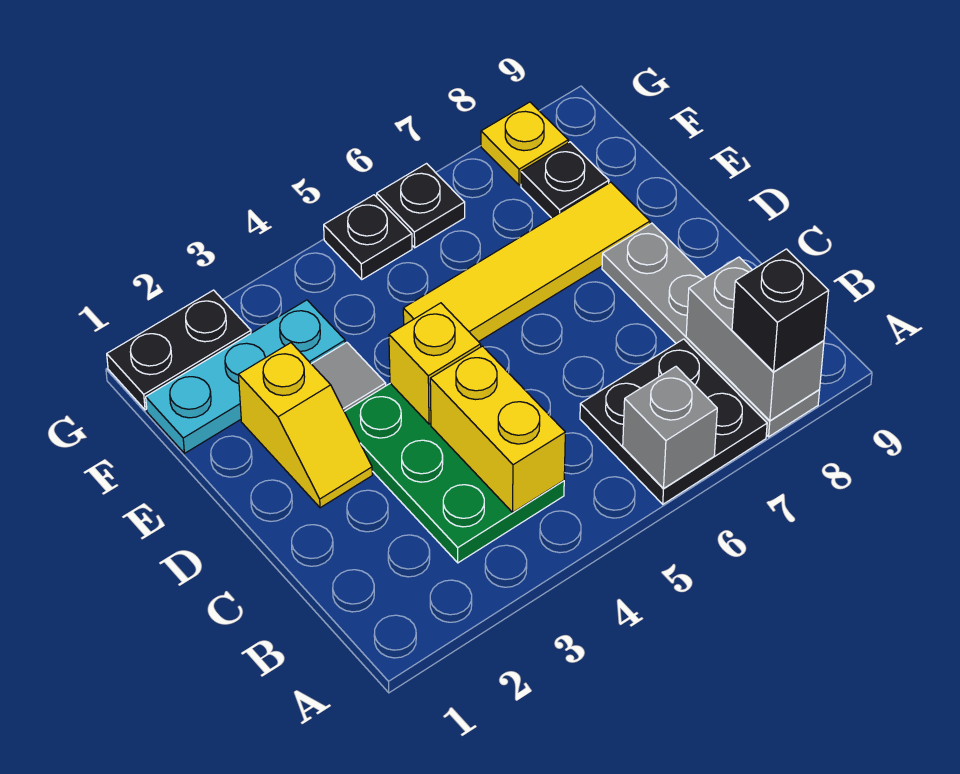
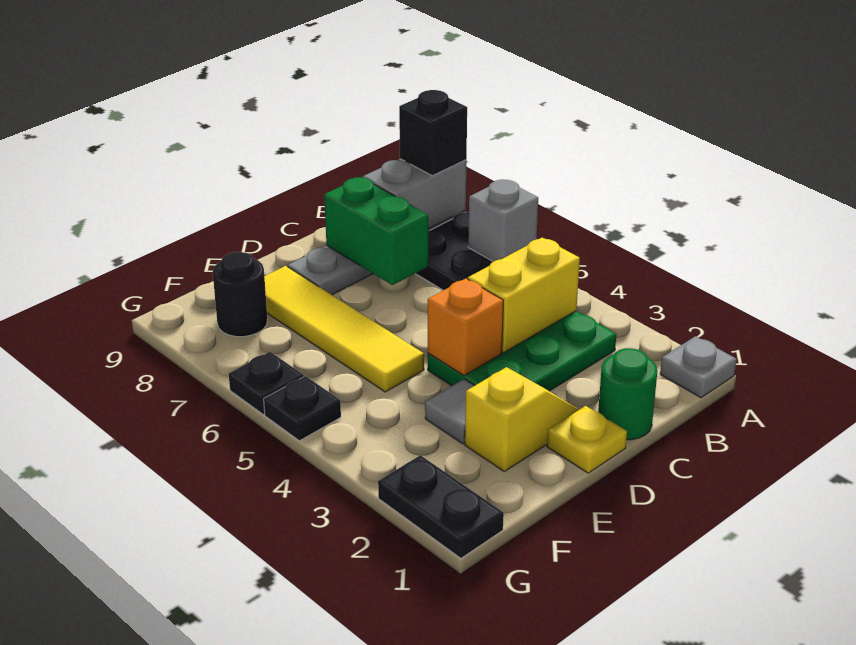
none -> grey 1x1 plate [660,336,737,398]
none -> green 1x1 round brick [598,348,657,440]
none -> green 1x2 brick [324,177,428,285]
yellow 1x1 brick [389,303,481,424] -> orange 1x1 brick [428,279,504,376]
cyan 1x3 plate [146,300,345,453] -> none
black 1x1 plate [521,142,609,218] -> black 1x1 round brick [213,252,267,337]
yellow 1x1 plate [481,102,568,185] -> yellow 1x1 plate moved to [547,406,627,473]

